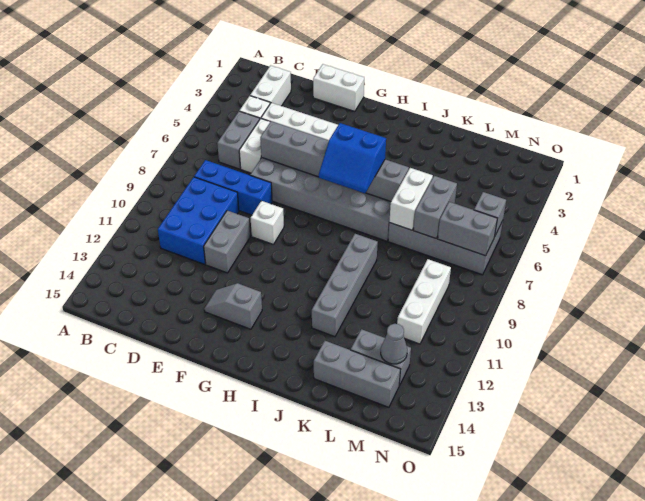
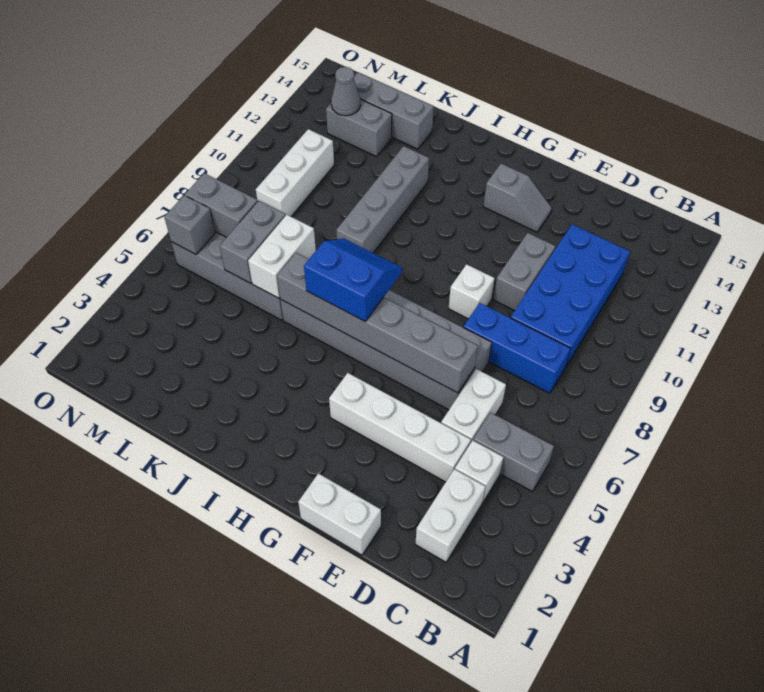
grey 1x2 brick [217,111,260,169] -> grey 1x2 brick turned to [473,412,554,492]
blue 2x3 brick [158,177,239,264] -> blue 2x4 brick [511,224,630,368]

